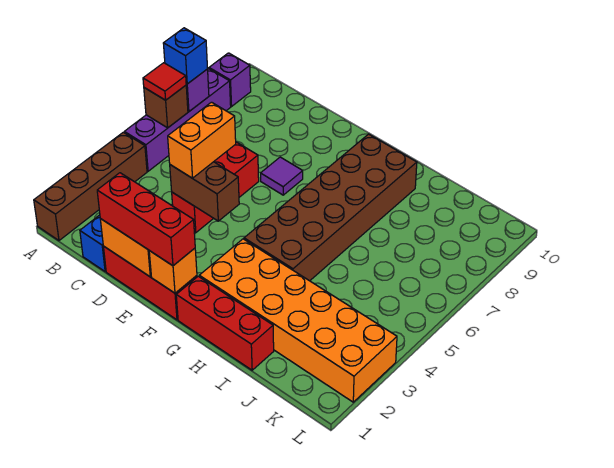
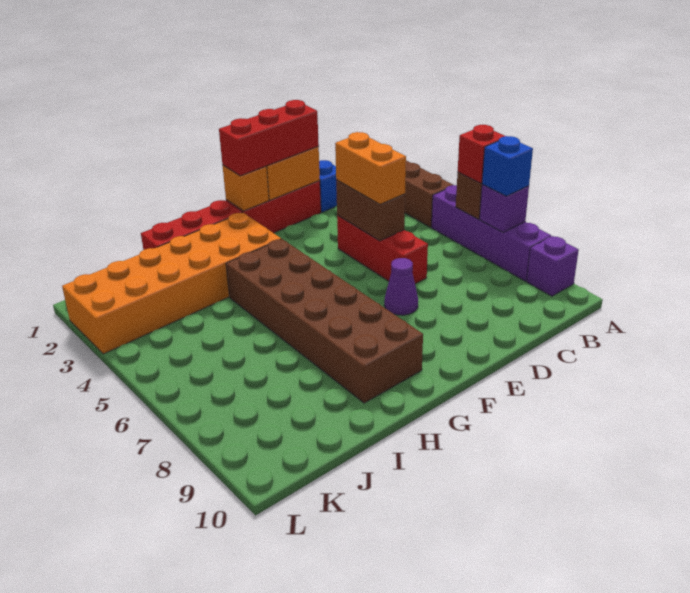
red 1x1 tile [143,63,186,100] -> red 1x1 brick [458,125,505,183]
brown 1x2 brick [170,162,239,221] -> brown 1x2 brick turned to [336,180,405,241]
purple 1x1 tile [261,157,303,195] -> purple 1x1 cone [384,258,418,315]

